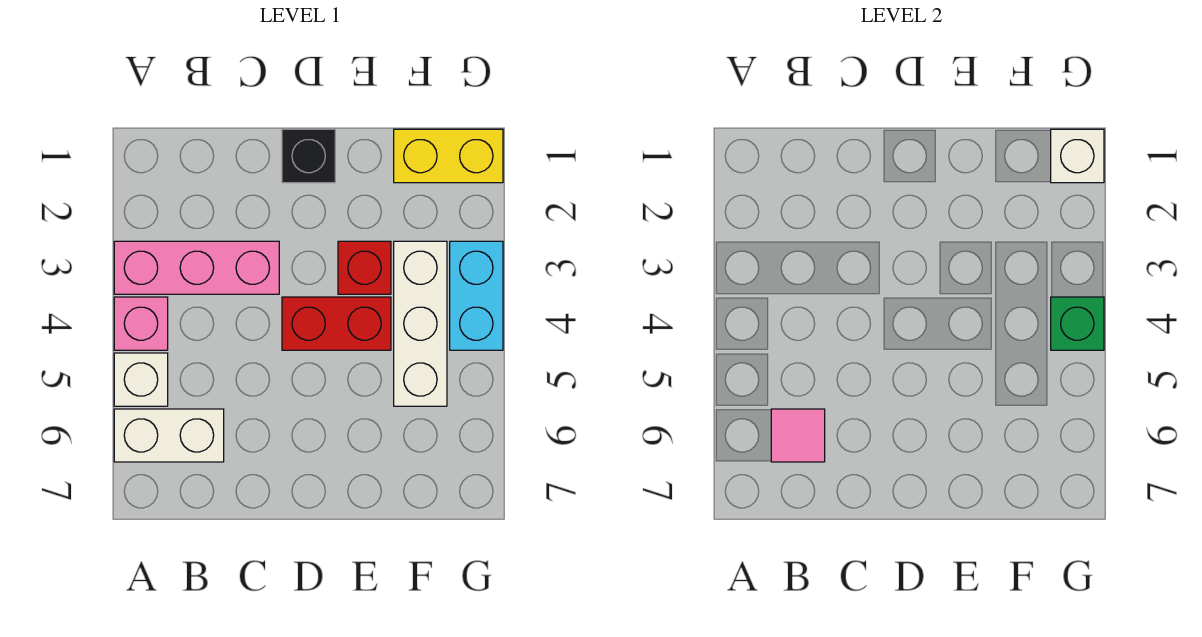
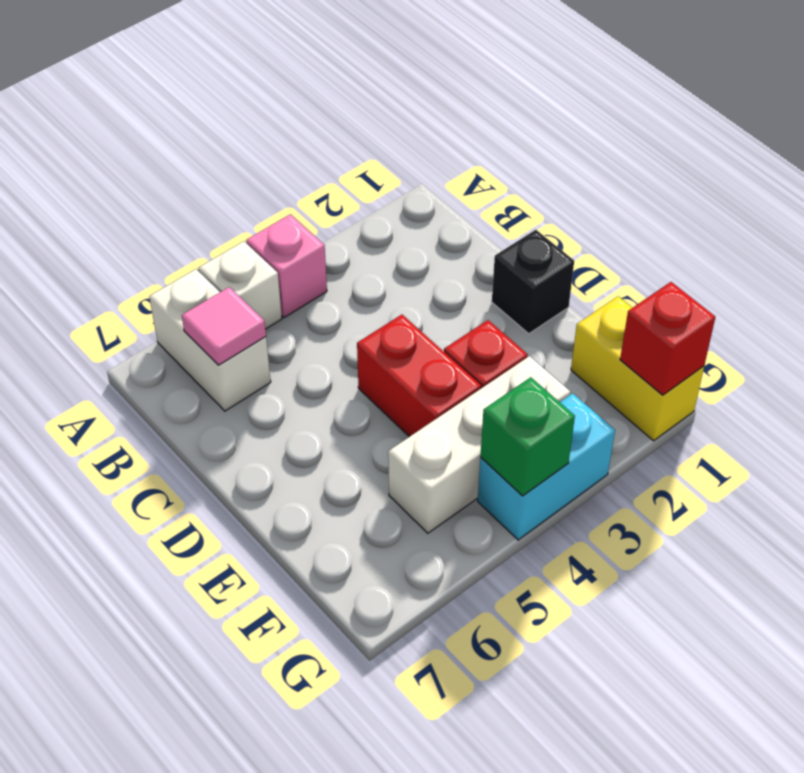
pink 1x3 brick [114,241,279,294] -> none
white 1x1 brick [1051,129,1104,183] -> red 1x1 brick [620,282,715,395]

